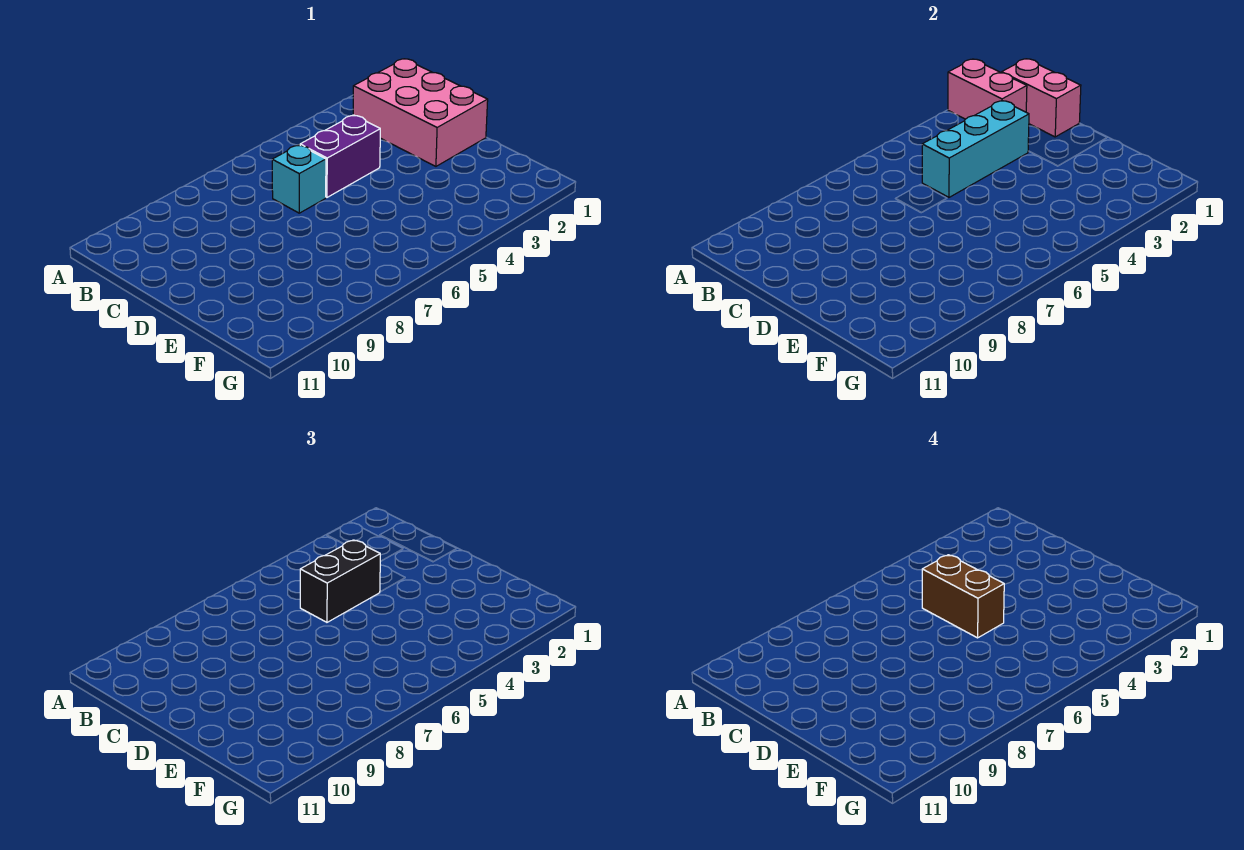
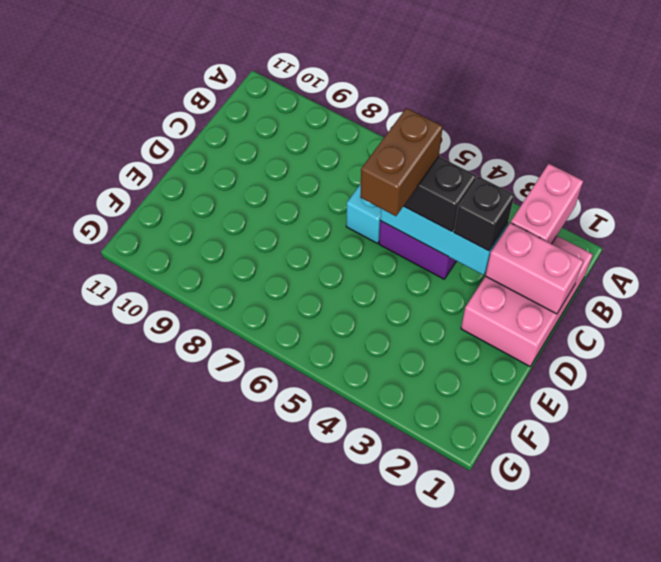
pink 1x2 brick [1002,59,1081,137] -> pink 1x2 brick turned to [486,223,583,314]
none -> black 1x1 brick [454,176,514,251]

